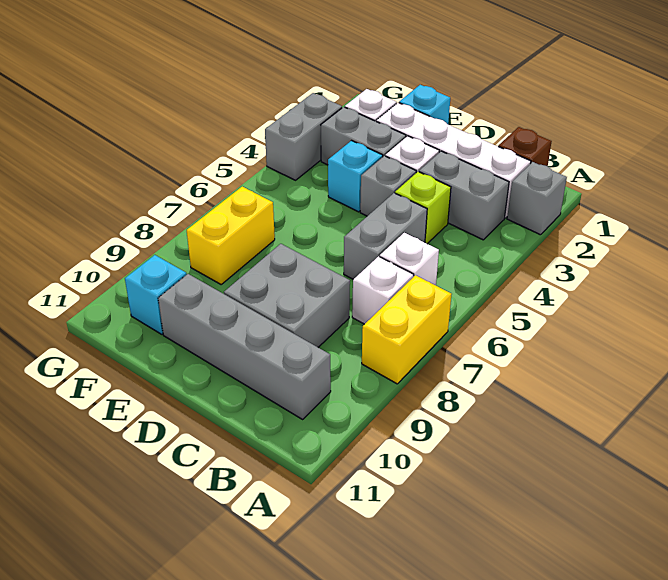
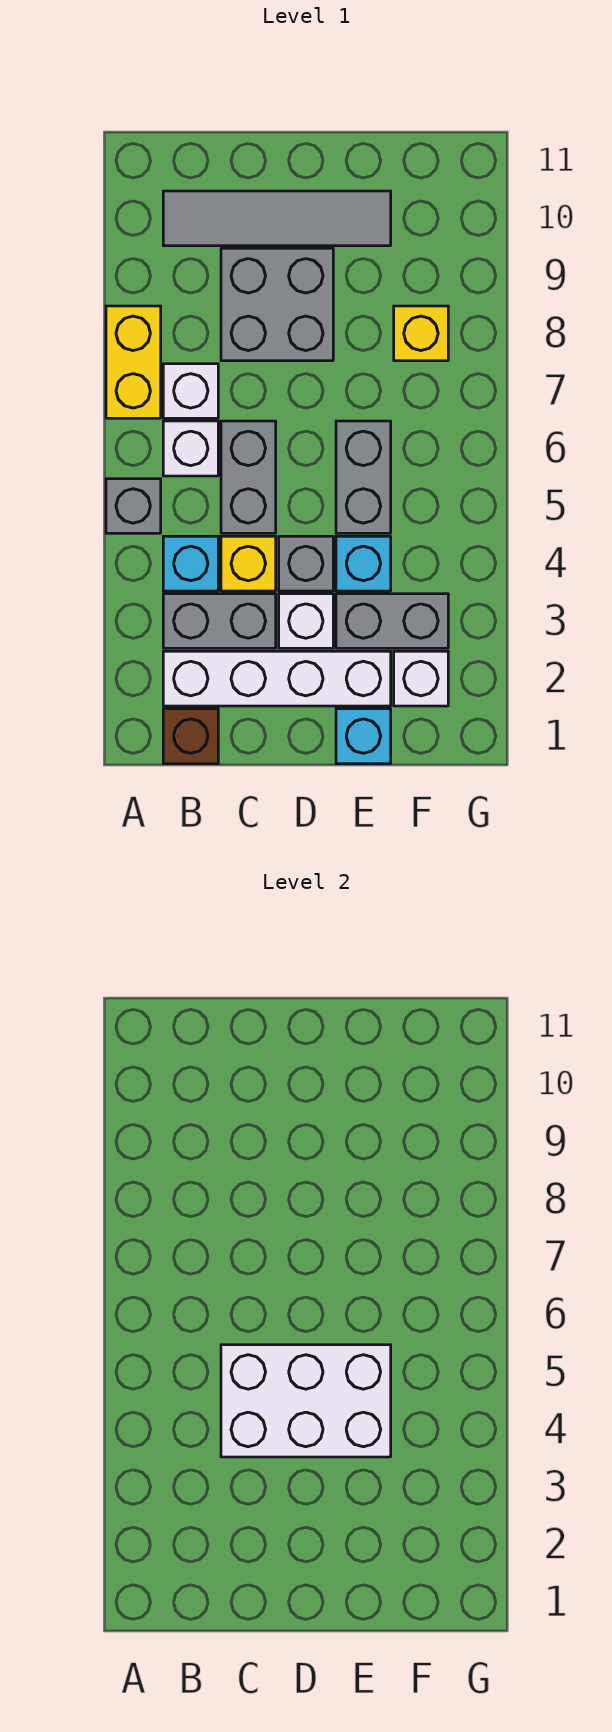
grey 1x1 brick [507,162,567,235] -> grey 1x1 brick moved to [106,479,161,533]
grey 1x4 brick [158,274,331,419] -> grey 1x4 tile [163,191,391,246]
lime 1x1 brick [395,172,451,244] -> yellow 1x1 brick [221,536,276,591]
none -> white 2x3 brick [221,1345,391,1457]
yellow 1x2 brick [187,187,275,284] -> yellow 1x1 brick [394,306,448,361]
cyan 1x1 brick [125,255,187,334] -> cyan 1x1 brick moved to [163,536,218,591]
grey 1x2 brick [265,93,342,180] -> grey 1x2 brick moved to [336,421,391,533]

